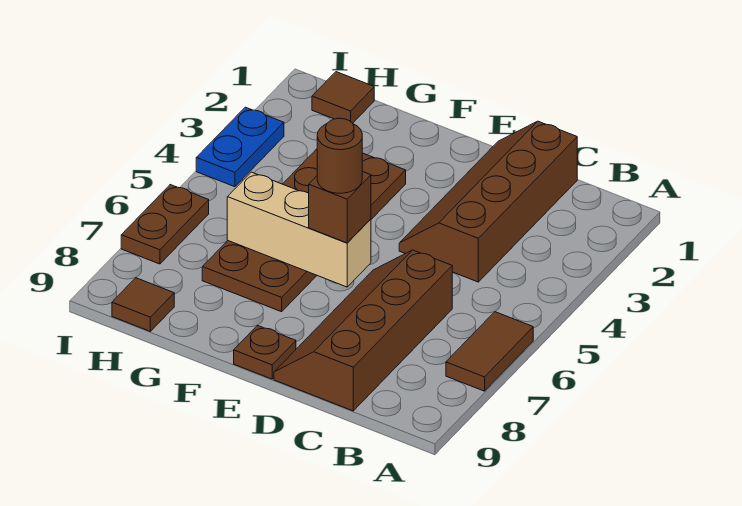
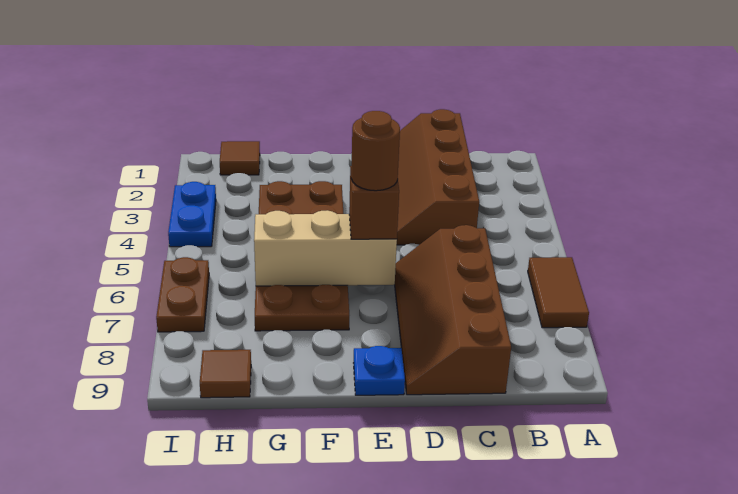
brown 1x1 plate [234,325,296,379] -> blue 1x1 plate [354,346,405,395]

